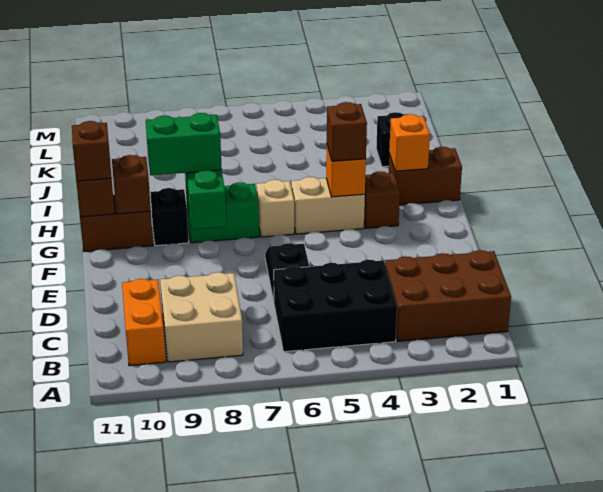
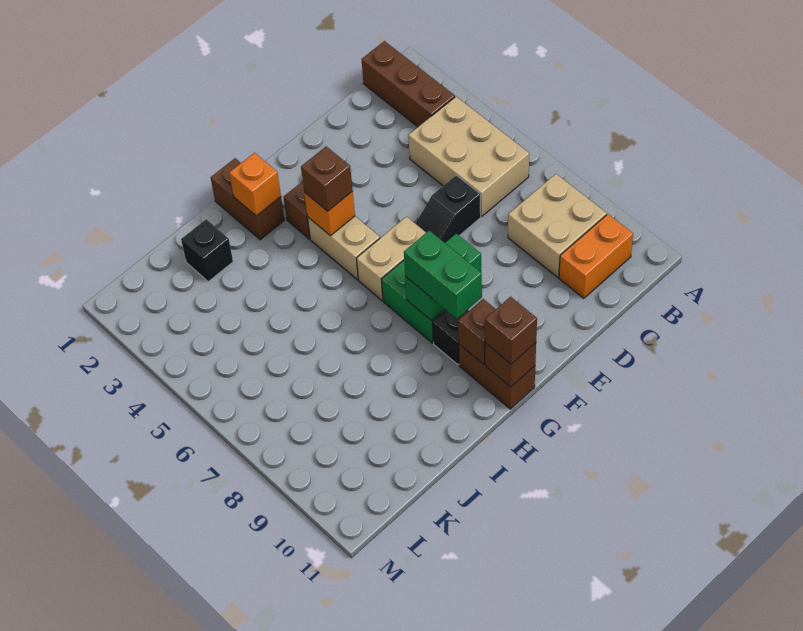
brown 2x3 brick [385,250,511,341] -> brown 1x3 brick [361,41,455,127]
black 2x3 brick [274,260,397,352] -> tan 2x3 brick [408,97,529,216]
tan 1x1 brick [256,180,294,237] -> tan 1x2 brick [357,217,426,301]

